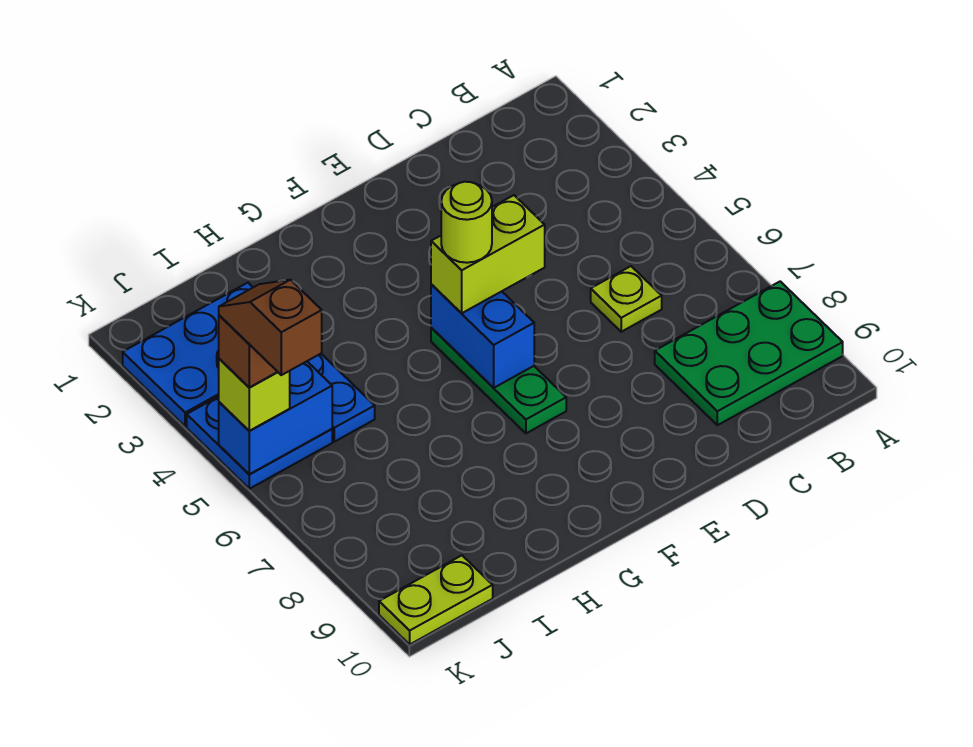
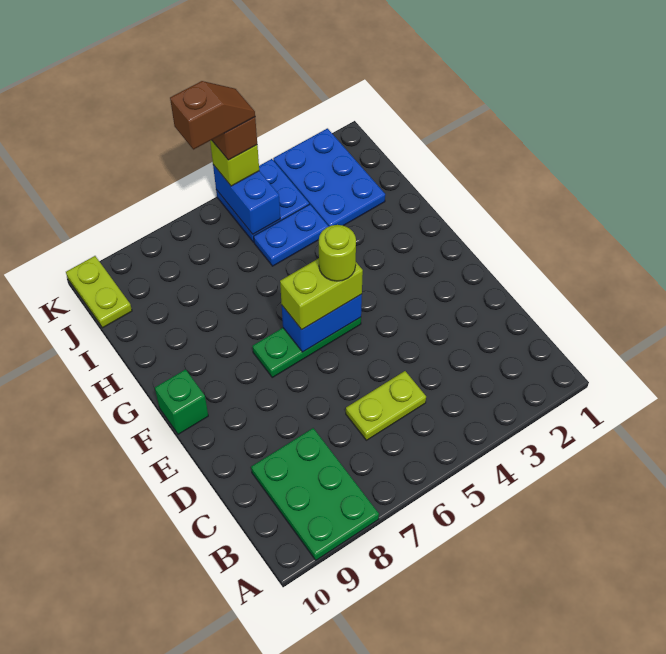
lime 1x1 plate [591,266,662,332] -> lime 1x2 plate [346,371,426,440]
lime 1x2 brick [431,195,545,313] -> lime 1x2 brick turned to [280,258,363,330]
none -> green 1x1 brick [155,369,208,434]

